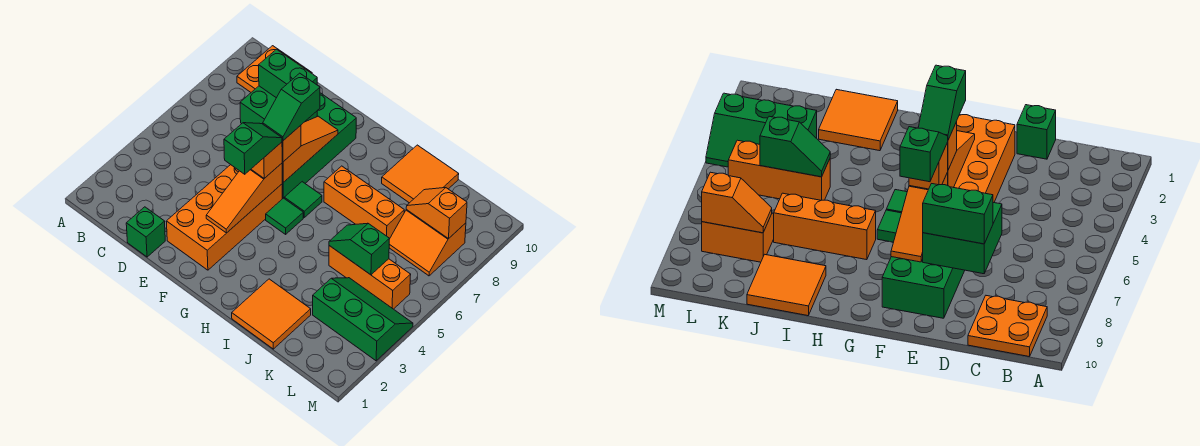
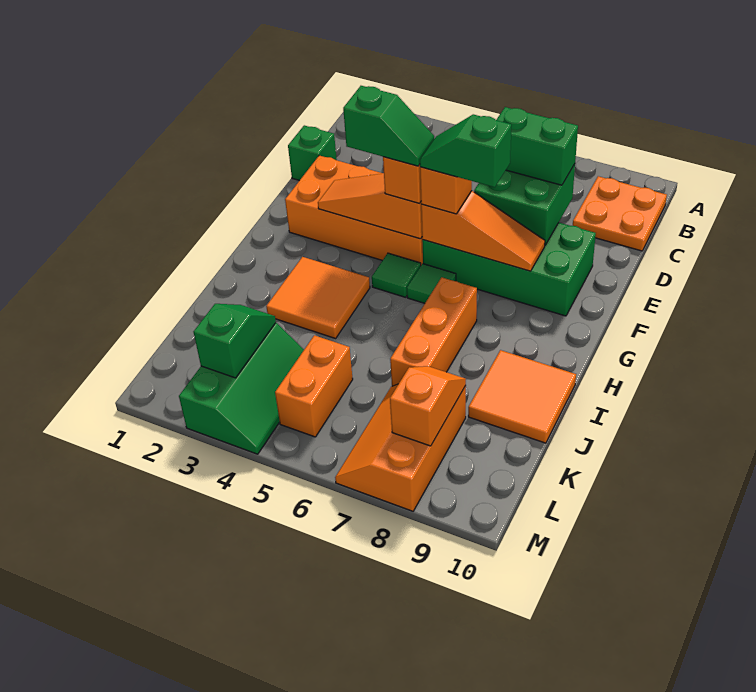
green 1x2 brick [259,49,317,98] -> green 1x2 brick turned to [497,107,578,185]
orange 2x2 tile [232,279,311,349] -> orange 2x2 tile moved to [266,257,370,338]
orange 1x3 brick [329,246,411,309] -> orange 1x2 brick [275,335,353,437]
green 1x2 slope [329,223,389,275] -> green 1x2 slope moved to [194,304,276,378]
orange 2x2 slope [389,210,466,276] -> orange 2x3 slope [335,384,466,511]

